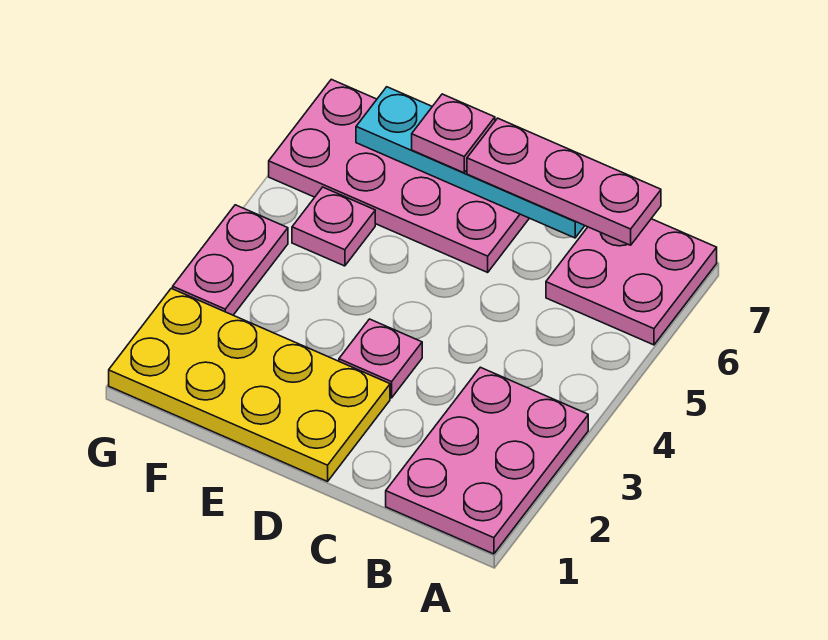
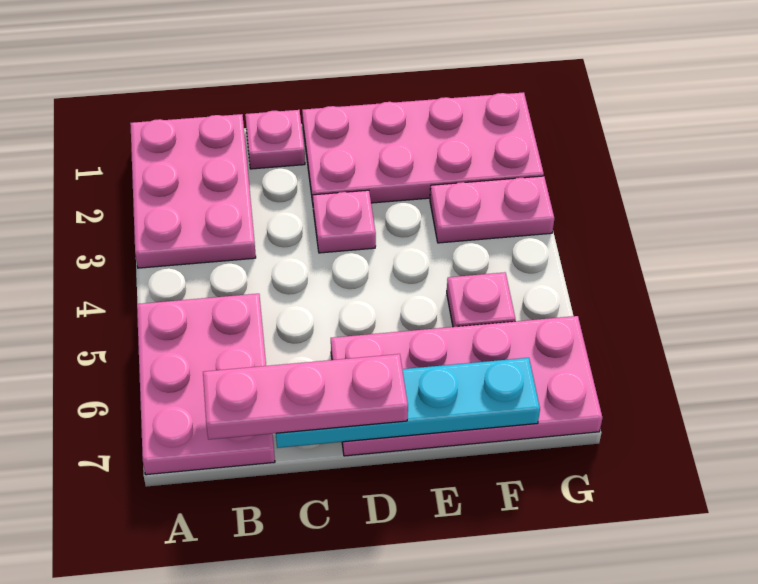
pink 2x2 plate [546,219,717,345] -> pink 2x3 plate [137,294,275,475]
yellow 2x4 plate [109,288,390,481] -> pink 2x4 plate [302,92,544,203]
pink 1x1 plate [412,94,495,173] -> pink 1x1 plate moved to [245,110,305,169]
pink 1x2 plate [173,205,288,315] -> pink 1x2 plate turned to [430,176,554,243]

